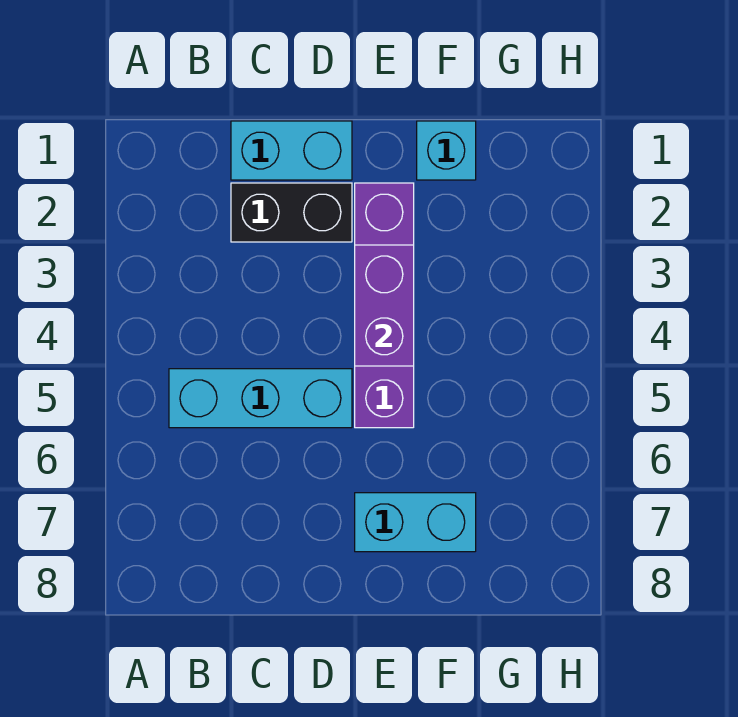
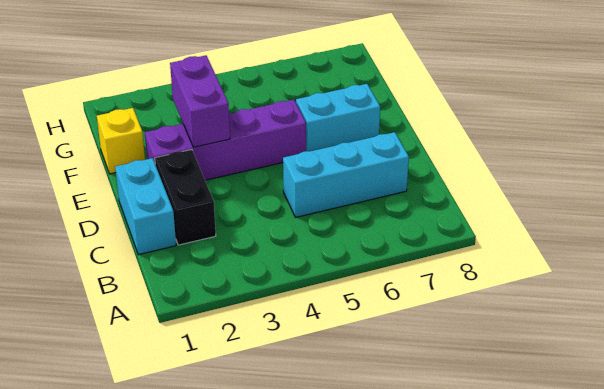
cyan 1x3 brick [169,369,352,428] -> cyan 1x3 brick turned to [283,132,409,217]
purple 1x2 brick [355,245,414,366] -> purple 1x2 brick turned to [170,55,230,147]
cyan 1x2 brick [355,493,476,552] -> cyan 1x2 brick turned to [296,84,380,151]
cyan 1x1 brick [417,121,476,180] -> yellow 1x1 brick [97,108,145,174]

